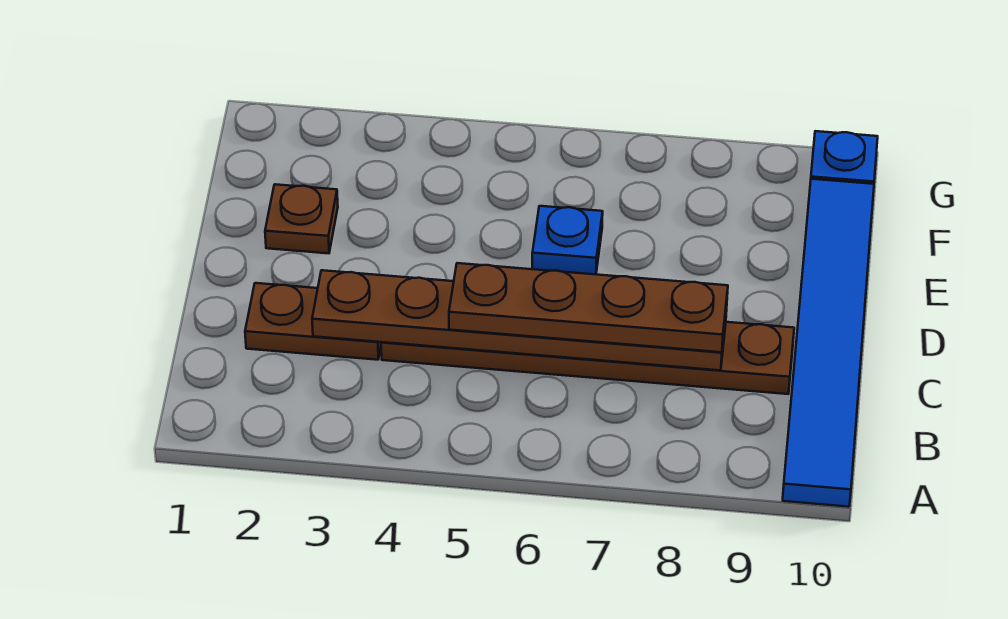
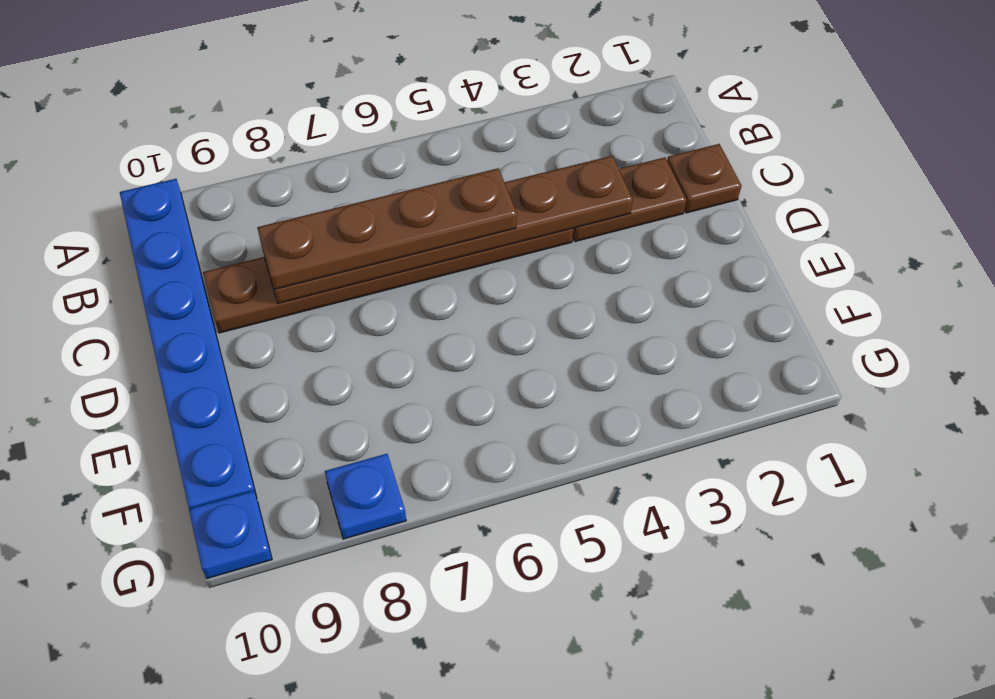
blue 1x6 tile [783,179,874,507] -> blue 1x6 plate [120,179,257,509]
brown 1x1 plate [265,184,338,253] -> brown 1x1 plate moved to [667,144,741,213]
blue 1x1 plate [532,206,603,274] -> blue 1x1 plate moved to [325,454,406,539]

